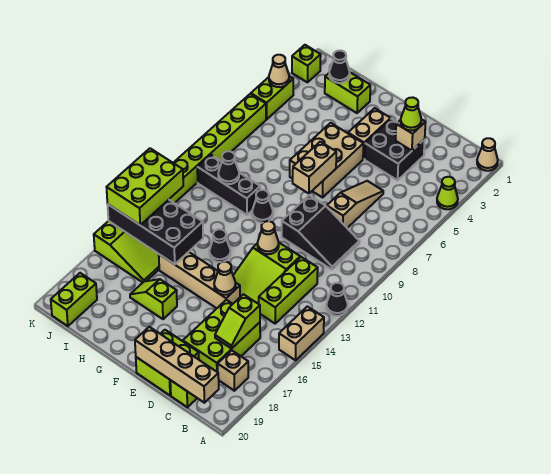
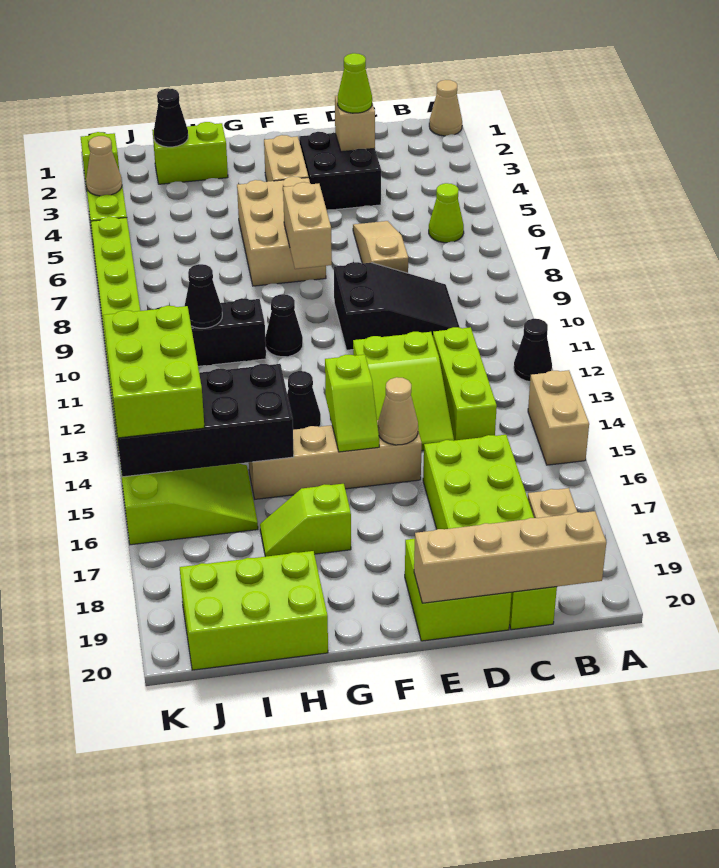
lime 1x1 cone [437,177,458,209] -> lime 1x1 cone moved to [429,183,464,243]
lime 1x2 slope [215,294,260,349] -> lime 1x2 slope moved to [325,355,379,452]
tan 1x1 cone [258,221,279,254] -> none
lime 1x2 brick [51,273,97,326] -> lime 2x3 brick [180,551,328,670]

